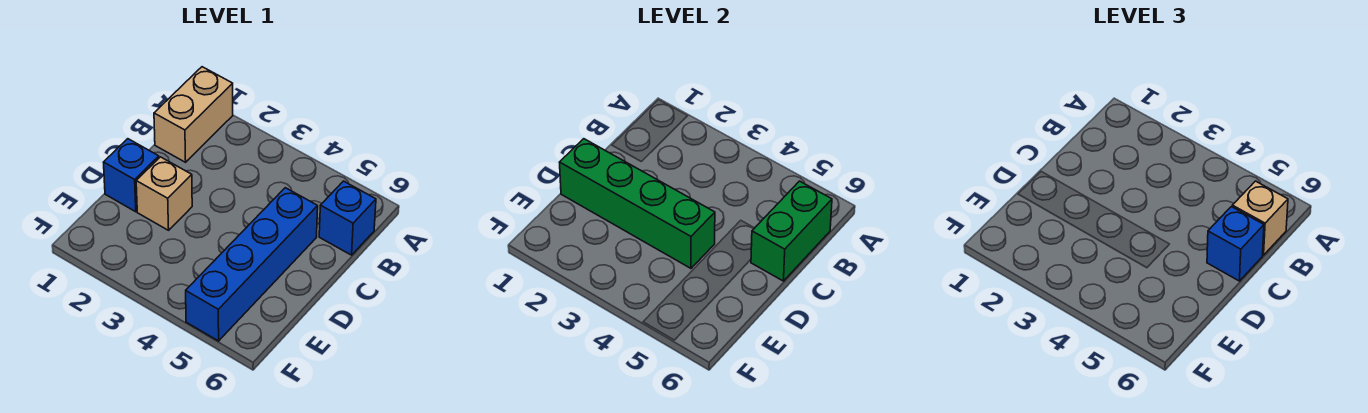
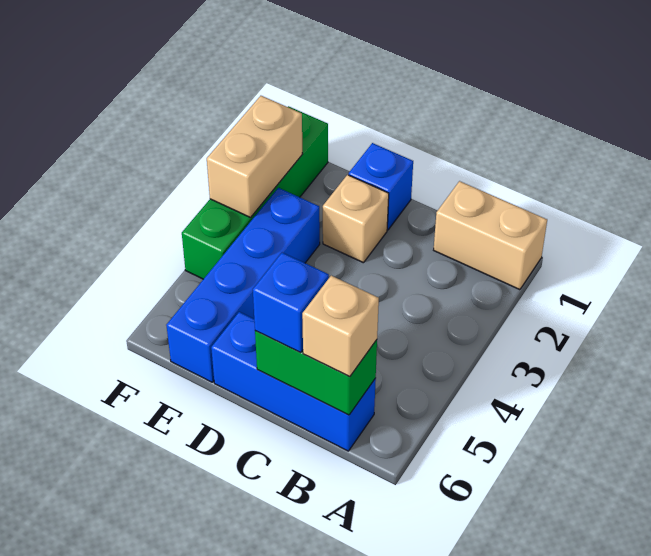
blue 1x1 brick [319,181,376,255] -> blue 1x3 brick [211,312,376,451]
blue 1x4 brick [186,188,318,341] -> blue 1x4 brick turned to [166,188,320,382]
green 1x4 brick [560,139,715,268] -> green 1x4 brick moved to [182,106,328,279]
none -> tan 1x2 brick [207,96,302,218]

